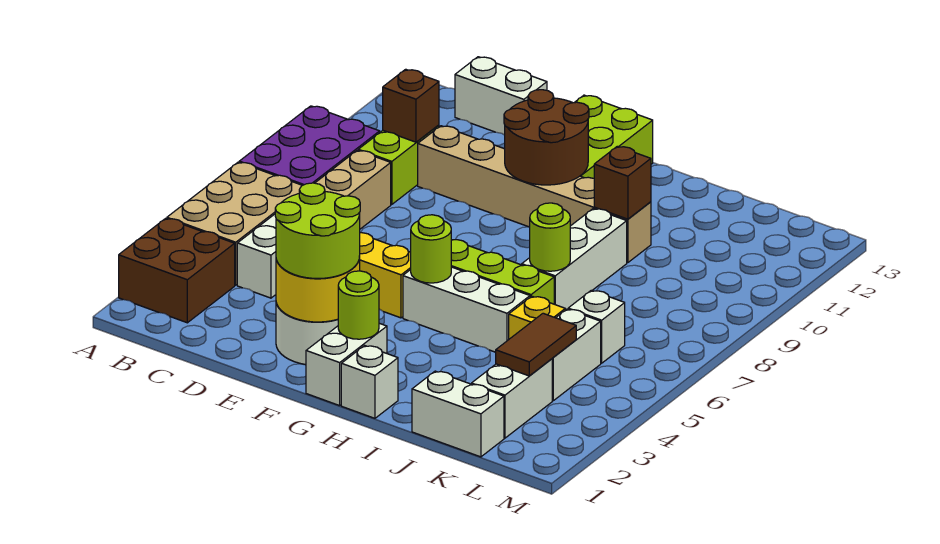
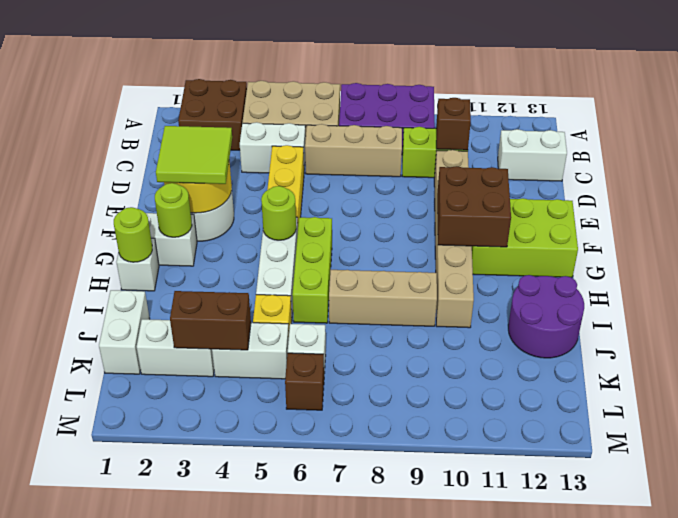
white 1x2 brick [455,57,547,135] -> white 1x2 brick turned to [498,129,567,181]
lime 2x2 round brick [275,183,360,279] -> lime 2x2 tile [156,126,232,184]
brown 2x2 round brick [504,90,589,185] -> brown 2x2 brick [437,166,511,247]
white 1x3 brick [522,209,627,310] -> tan 1x3 brick [329,270,437,326]
lime 1x1 round brick [530,203,570,271] -> lime 1x1 round brick moved to [114,207,152,262]
brown 1x1 brick [594,146,651,219] -> brown 1x1 brick moved to [285,353,324,410]
none -> purple 2x2 round brick [508,275,584,358]
brown 1x2 tile [496,313,576,376] -> brown 1x2 brick [170,291,251,350]

